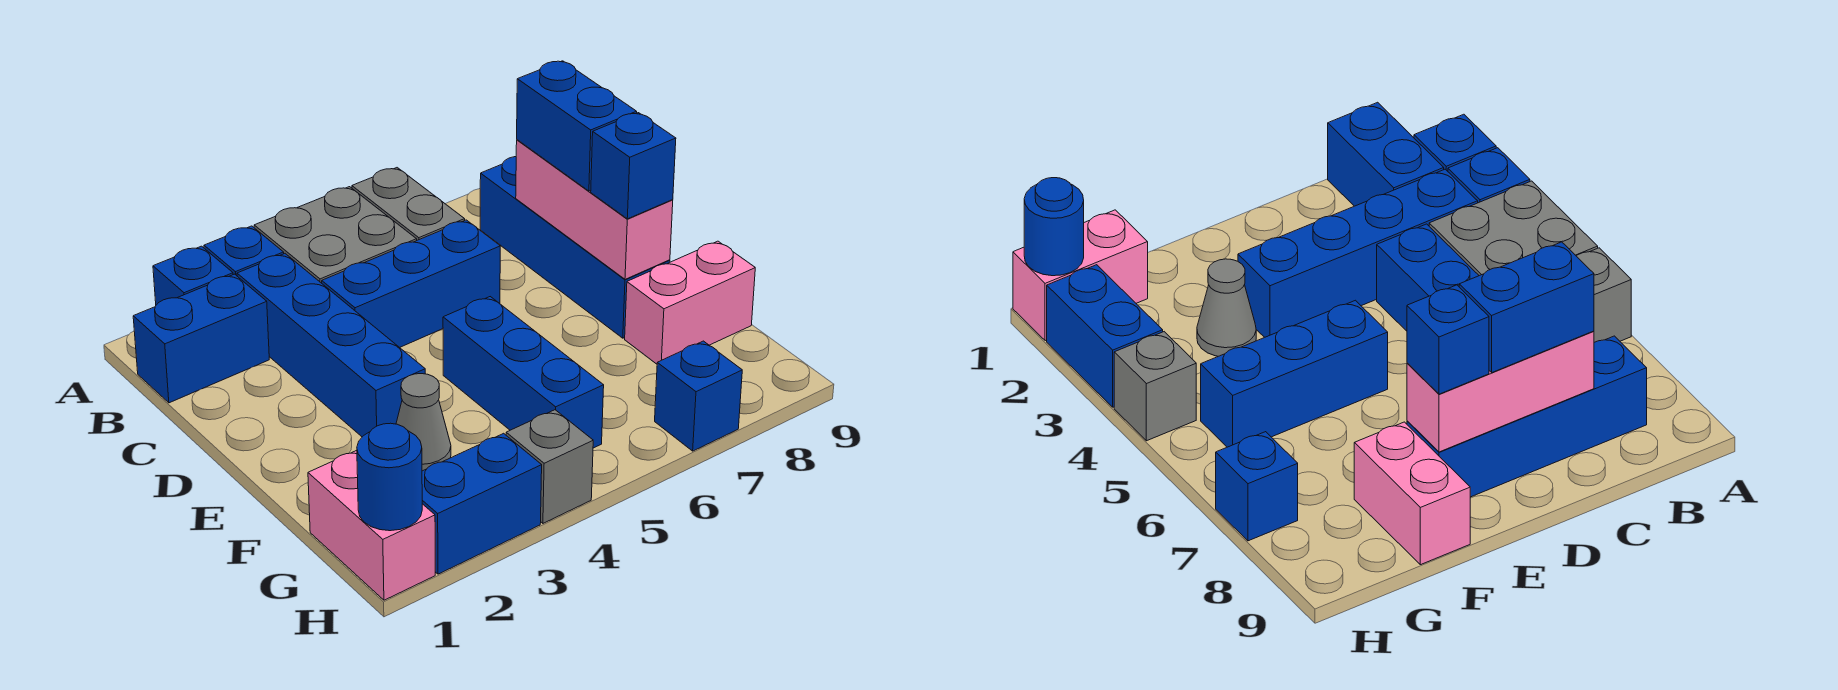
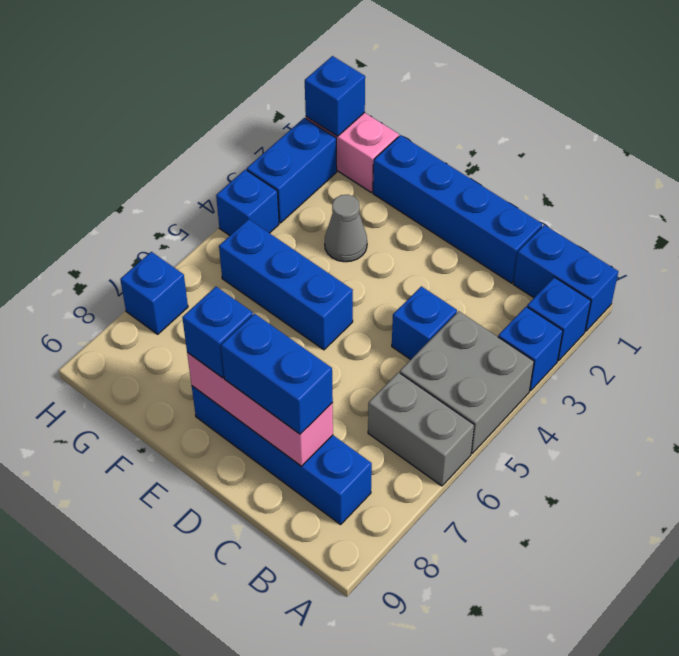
blue 1x2 brick [133,274,269,403] -> blue 1x2 brick turned to [513,225,618,331]
blue 1x4 brick [237,254,425,437] -> blue 1x4 brick moved to [373,135,542,283]
blue 1x3 brick [322,220,500,348] -> blue 1x1 brick [392,286,457,360]
pink 1x2 brick [625,241,755,364] -> none
blue 1x1 round brick [357,423,422,531] -> blue 1x1 brick [305,56,365,136]
grey 1x1 brick [506,410,593,523] -> blue 1x1 brick [216,170,279,235]

